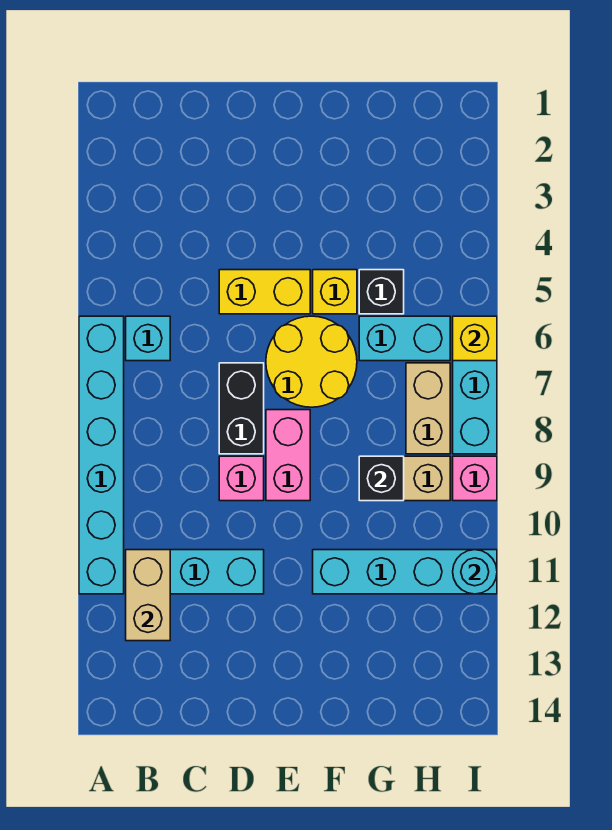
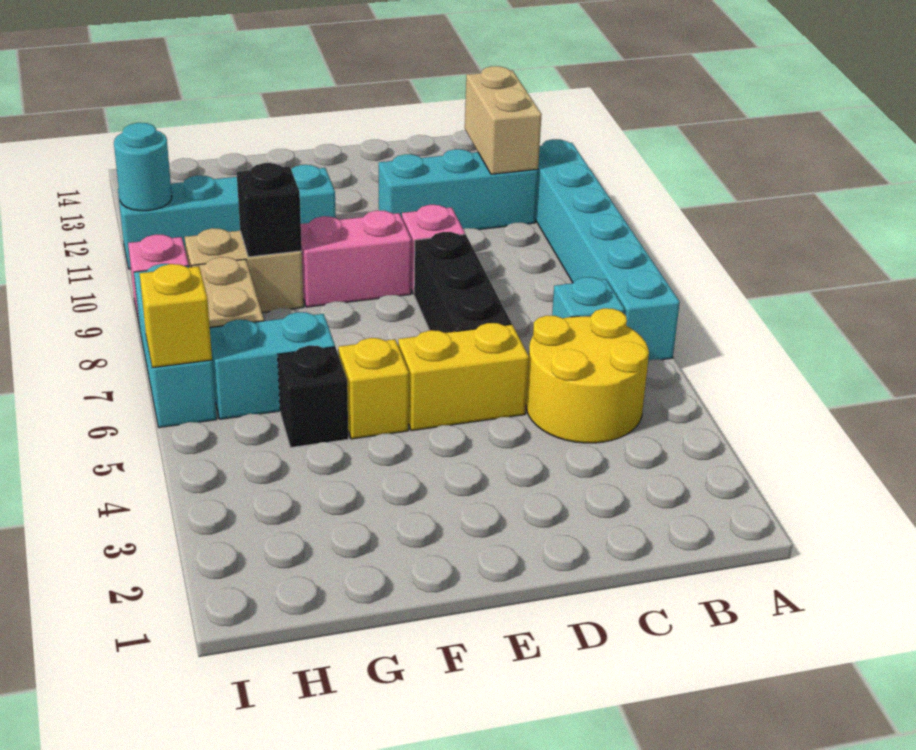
black 1x2 brick [219,363,264,454] -> black 1x3 brick [414,232,511,333]
yellow 2x2 round brick [266,316,357,407] -> yellow 2x2 round brick moved to [526,308,649,443]
pink 1x2 brick [266,410,310,501] -> pink 1x2 brick turned to [301,210,411,307]

